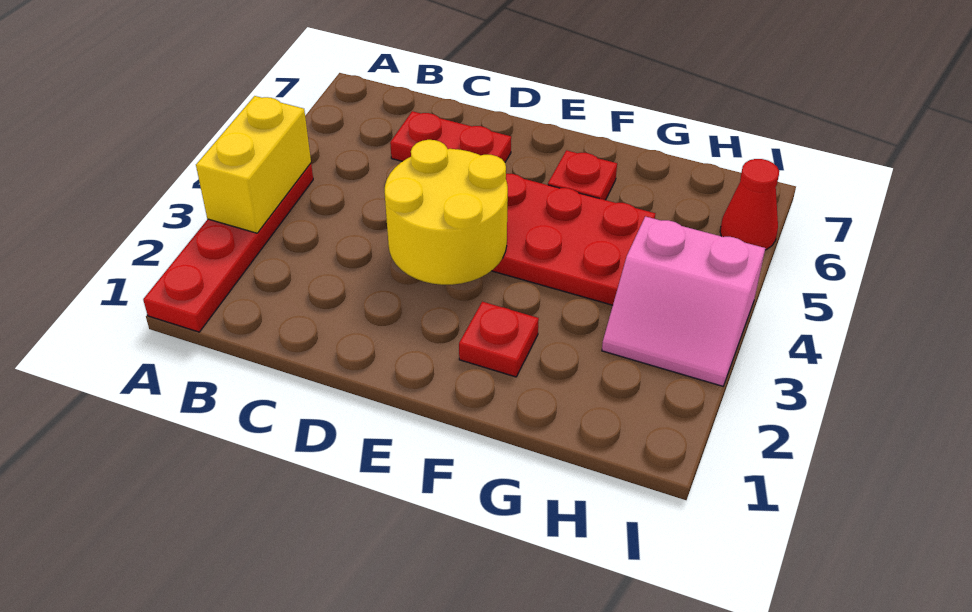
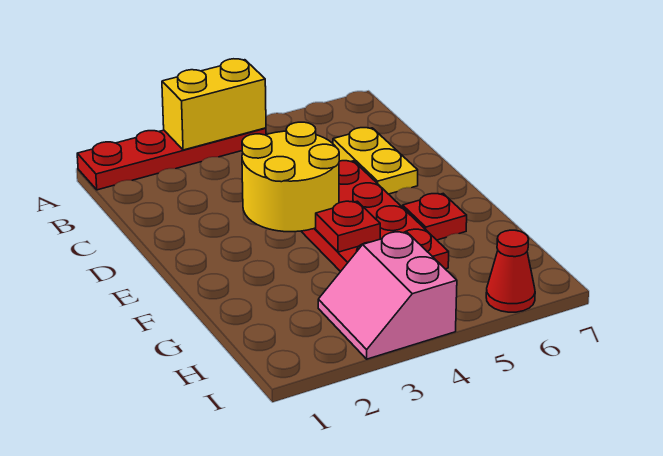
red 1x2 plate [390,111,511,162] -> yellow 1x2 plate [333,128,418,194]
red 1x1 plate [459,302,539,377] -> red 1x1 plate moved to [316,201,380,252]

